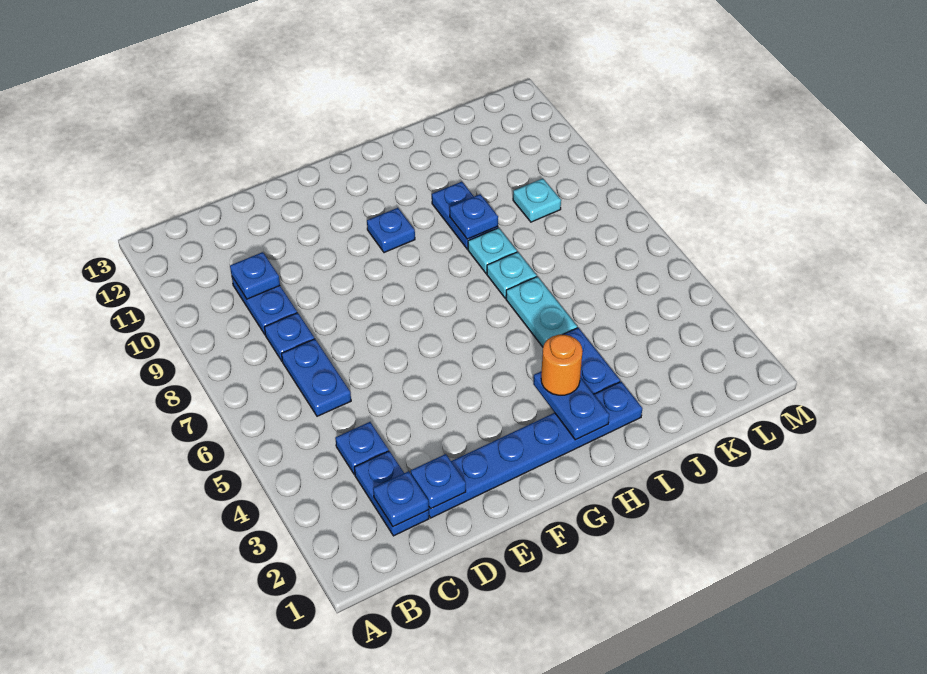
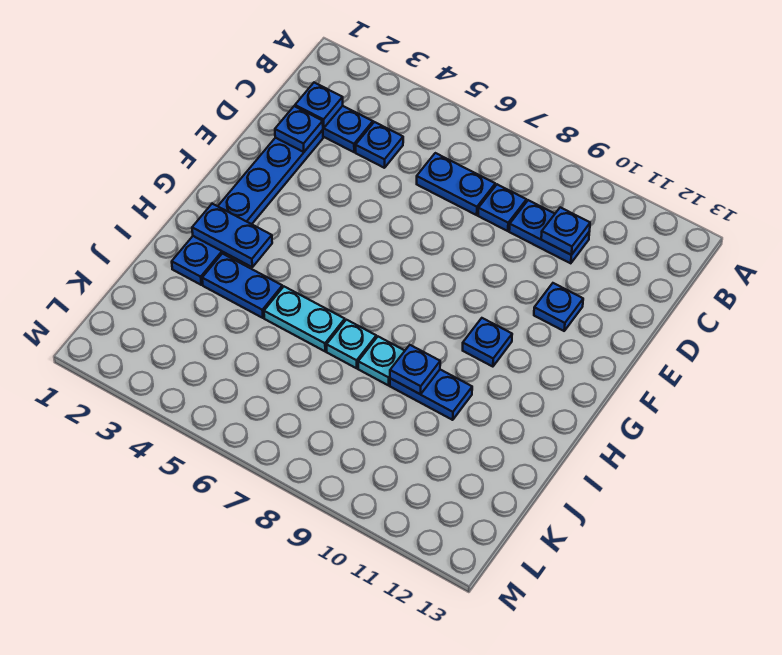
none -> blue 1x1 plate [534,283,583,331]
orange 1x1 round brick [541,335,582,395] -> none
cyan 1x1 plate [513,178,561,222] -> none

